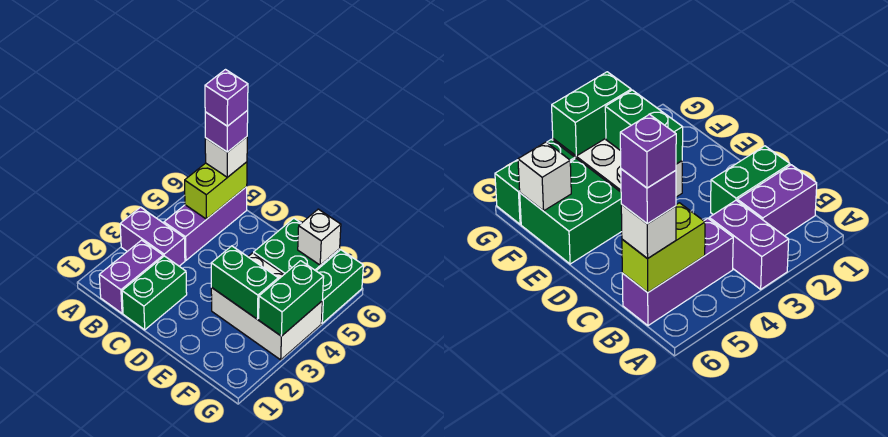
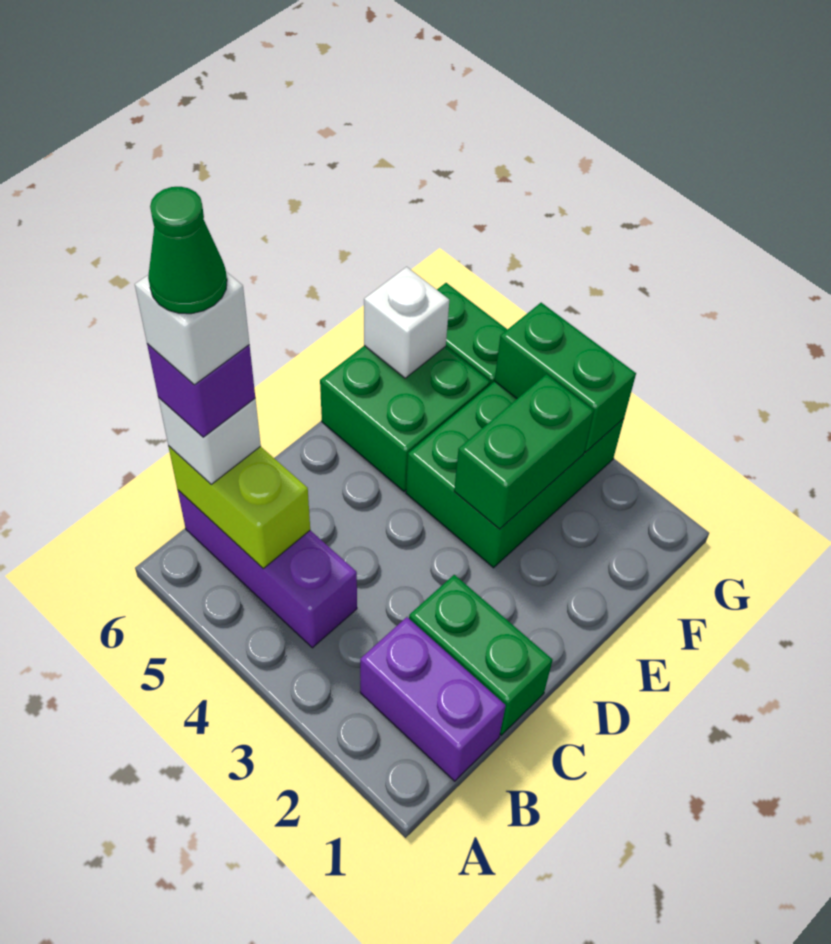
purple 1x2 brick [120,207,185,266] -> none
purple 1x1 brick [205,70,248,126] -> white 1x1 brick [135,272,249,385]
none -> green 1x1 cone [148,187,227,314]
white 2x3 brick [211,253,322,360] -> green 2x3 brick [406,381,624,568]

